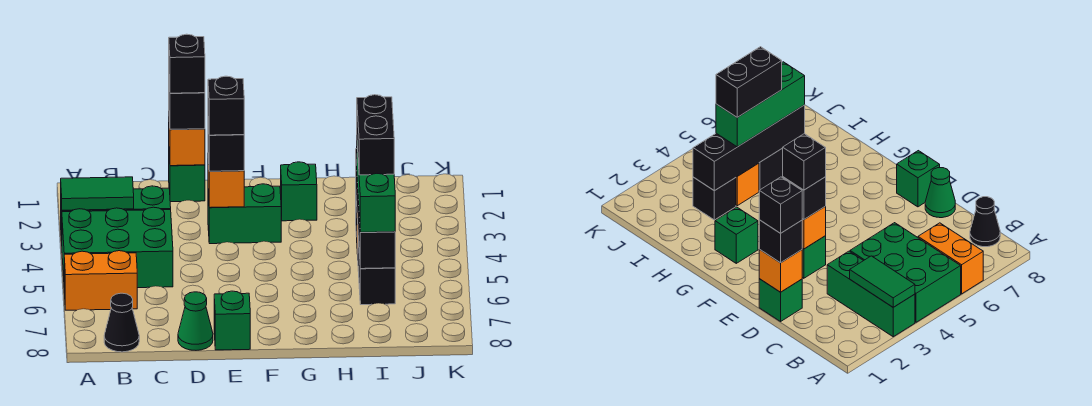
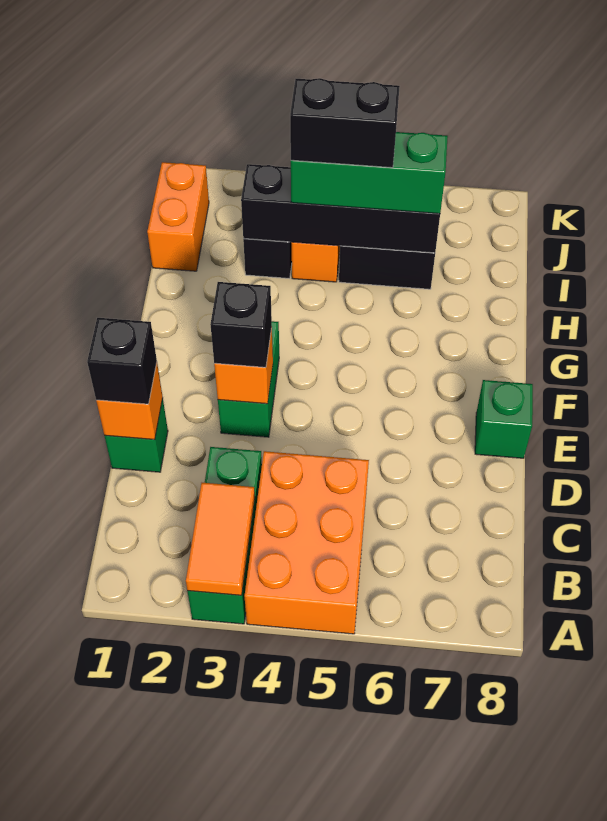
green 1x2 tile [61,177,134,210] -> orange 1x2 tile [186,483,255,595]
green 2x3 brick [62,207,173,288] -> orange 2x3 brick [245,451,369,634]
orange 1x2 brick [64,251,137,310] -> orange 1x2 brick moved to [147,162,209,271]
black 1x1 cone [104,293,139,352] -> none
black 1x1 brick [169,34,205,93] -> none
green 1x1 cone [178,292,213,350] -> none
black 1x1 brick [208,76,244,135] -> none
green 1x1 brick [281,162,317,221] -> none

